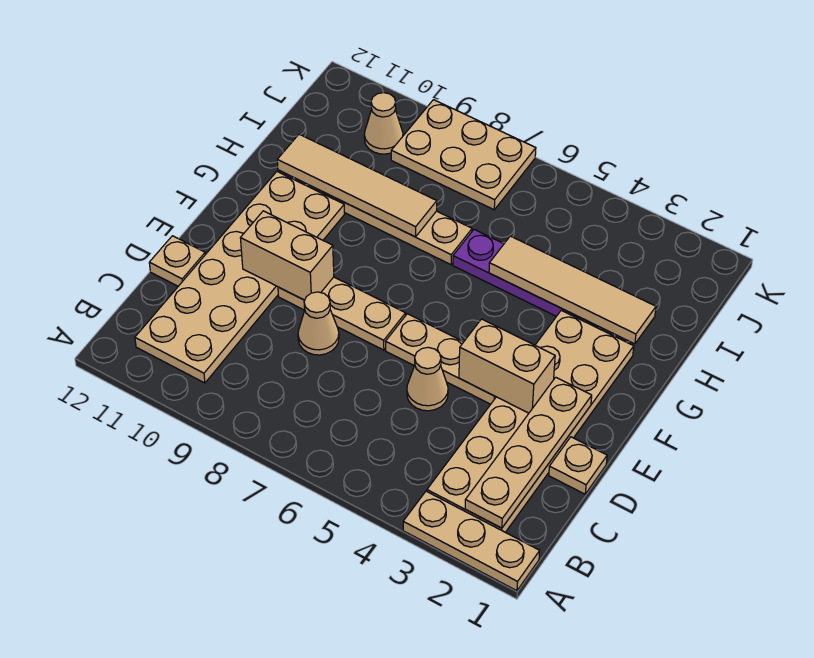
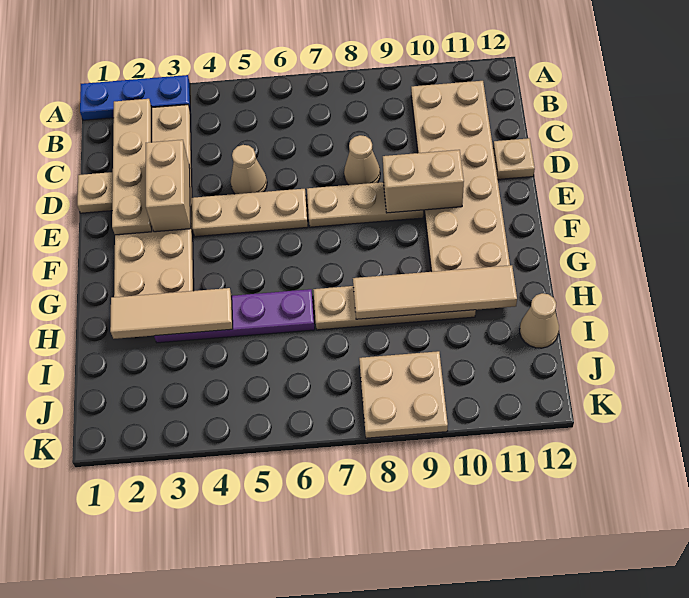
tan 1x3 plate [403,491,540,591] -> blue 1x3 plate [80,75,190,120]
tan 1x2 brick [459,319,555,413] -> tan 1x2 brick turned to [146,140,191,232]
tan 1x4 tile [489,236,656,344] -> tan 1x3 tile [110,288,233,339]
tan 2x3 plate [391,100,536,210] -> tan 2x2 plate [359,351,448,438]
tan 1x1 cone [364,93,403,154] -> tan 1x1 cone moved to [520,293,559,348]

